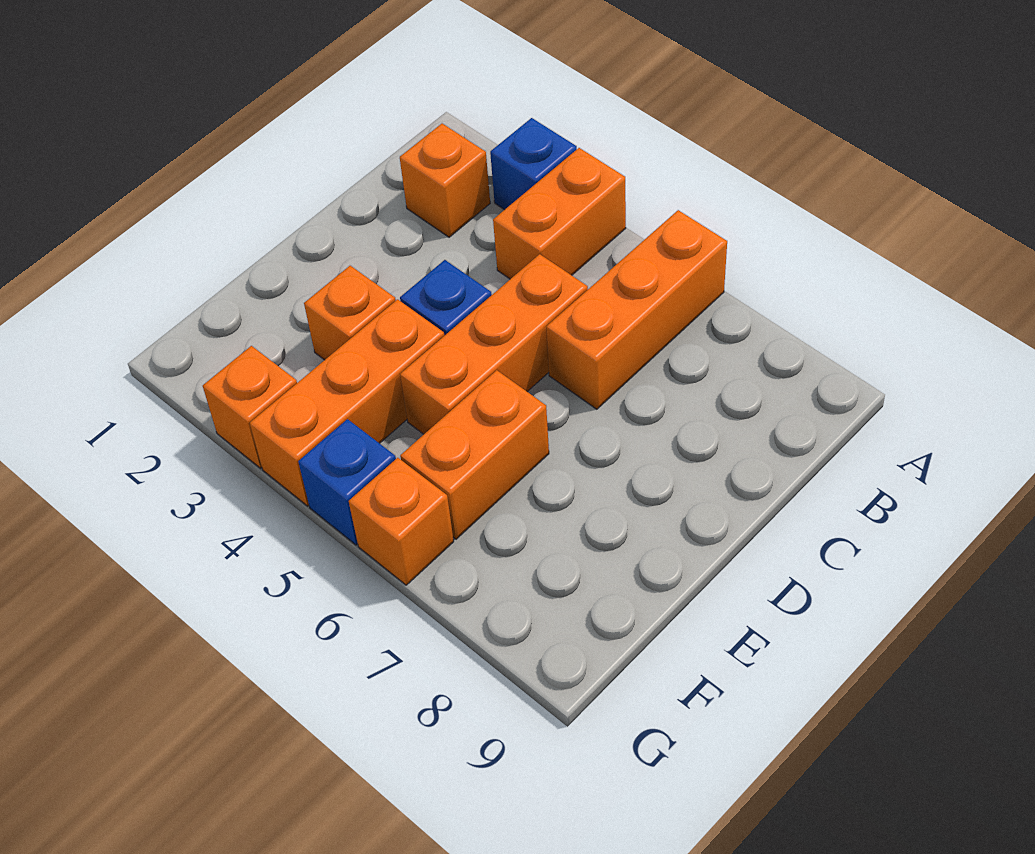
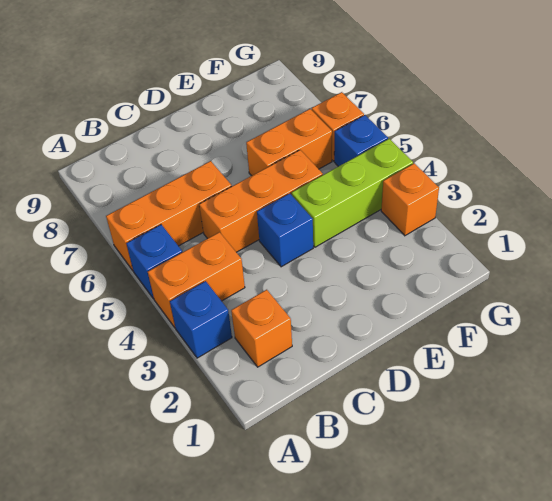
none -> blue 1x1 brick [126,225,182,299]
orange 1x1 brick [304,266,396,360] -> none
orange 1x3 brick [250,299,444,506] -> lime 1x3 brick [292,139,413,247]

